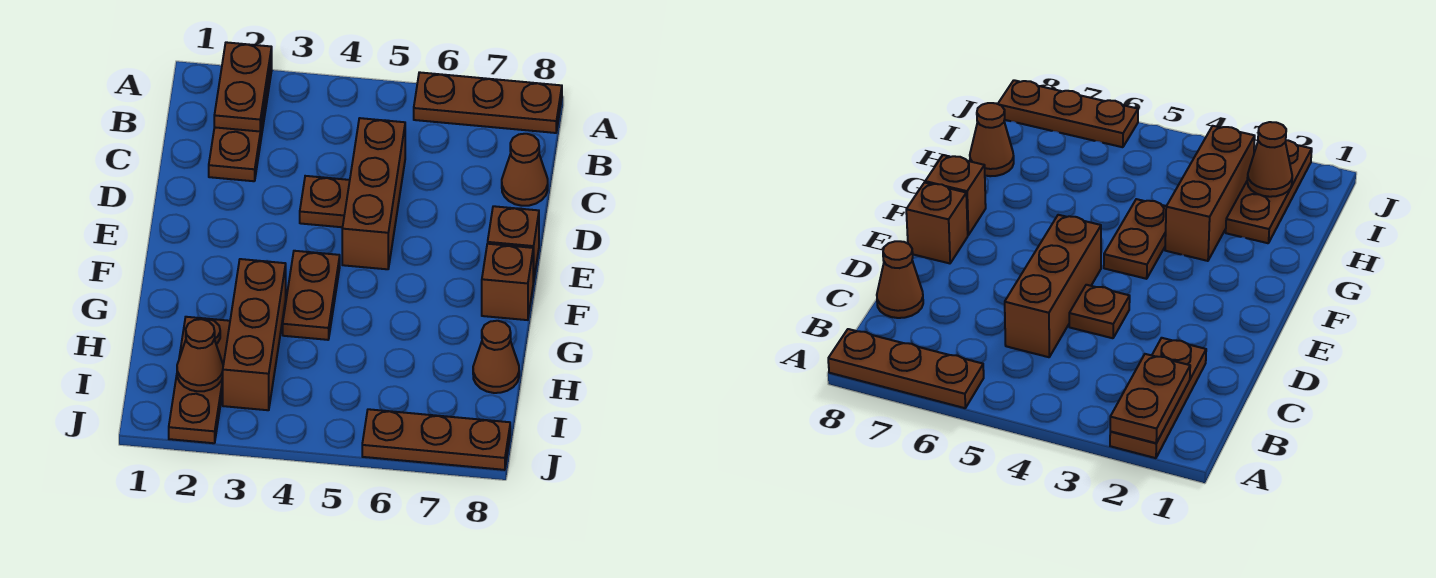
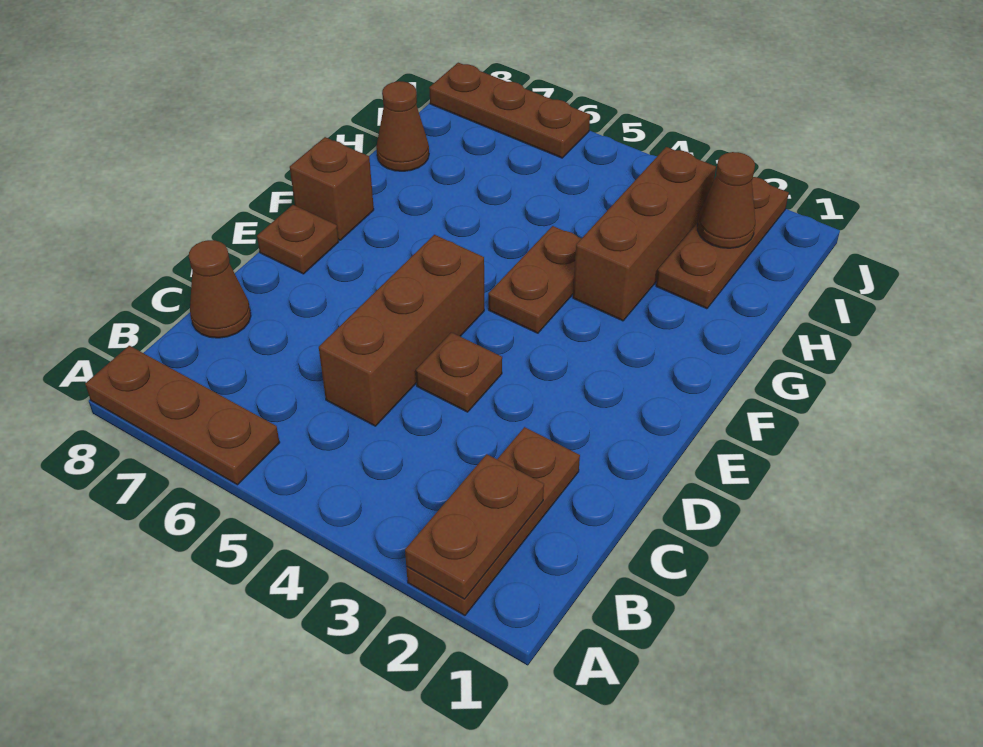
brown 1x1 brick [488,206,539,282] -> brown 1x1 plate [257,205,339,274]

